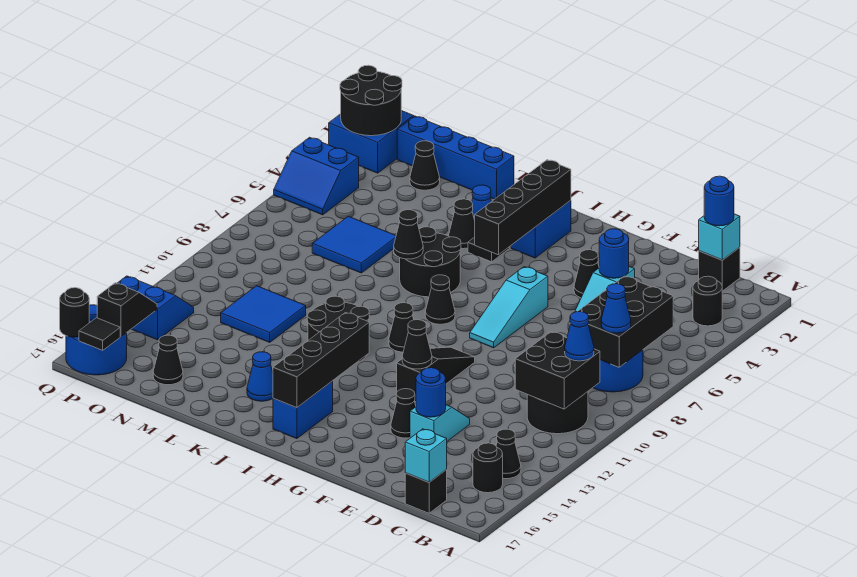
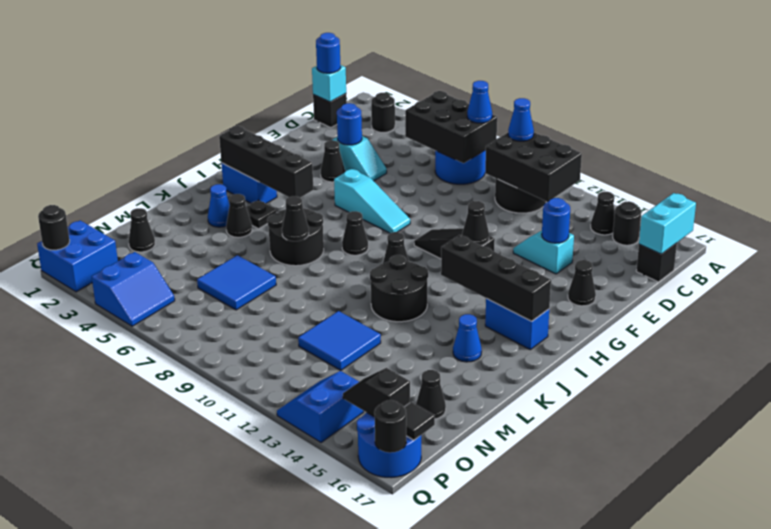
black 2x2 brick [515,332,600,409] -> black 2x3 brick [485,133,582,202]
cyan 1x1 brick [405,429,447,482] -> cyan 1x2 brick [639,193,696,254]
black 1x1 cone [391,389,416,438] -> black 1x1 cone moved to [568,260,596,306]
blue 1x4 brick [397,116,514,199] -> none
black 2x2 round brick [340,65,402,136] -> black 1x1 round brick [38,205,70,250]

